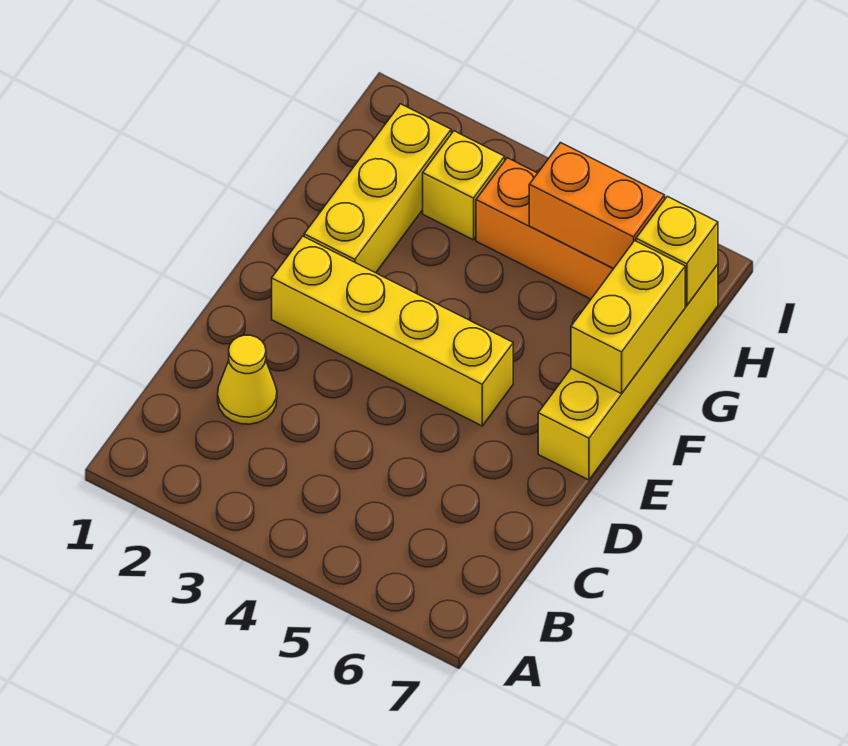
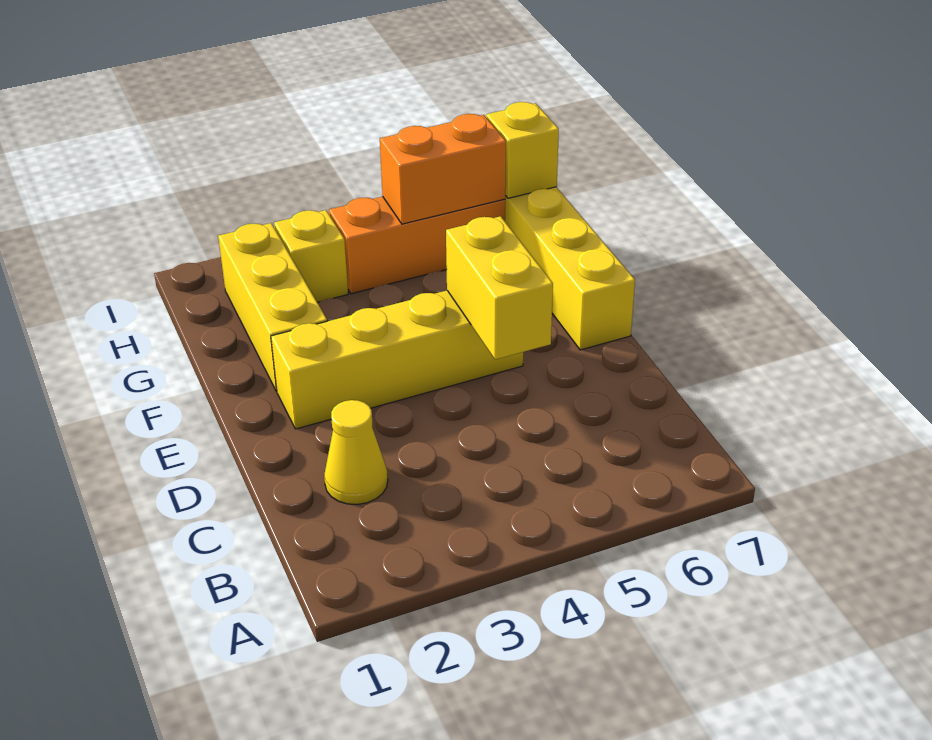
yellow 1x2 brick [571,241,685,394] -> yellow 1x2 brick moved to [446,216,553,360]

